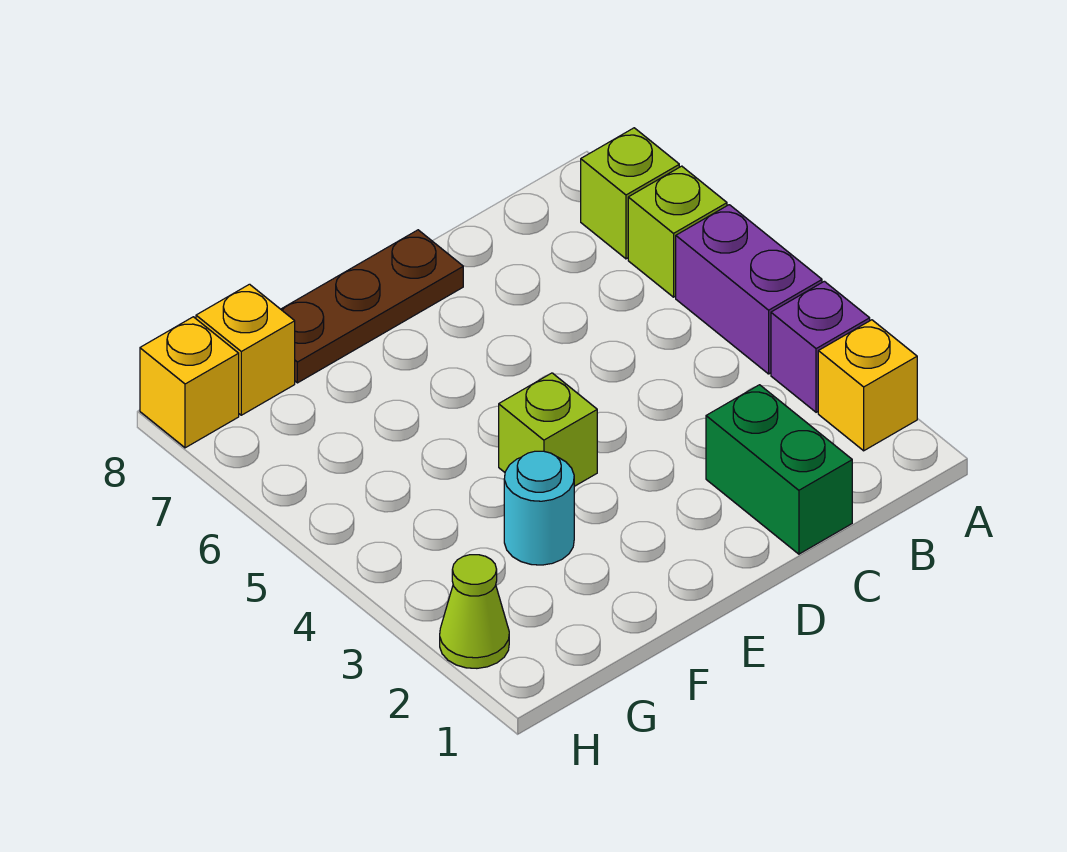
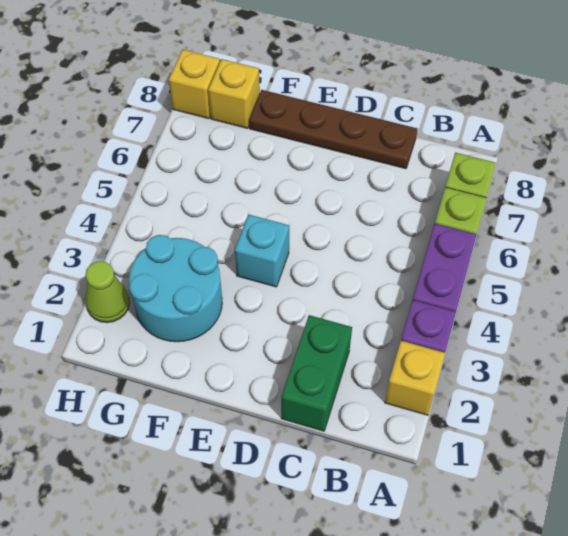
brown 1x3 plate [281,230,463,383] -> brown 1x4 plate [249,90,417,169]
lime 1x1 brick [499,373,597,486] -> cyan 1x1 brick [235,215,289,287]
cyan 1x1 round brick [504,451,574,565] -> cyan 2x2 round brick [129,235,222,342]

